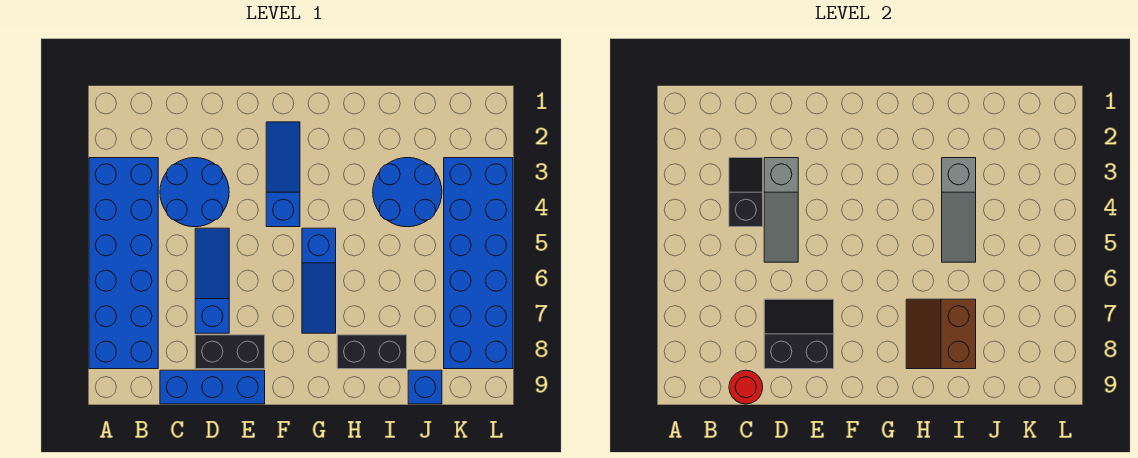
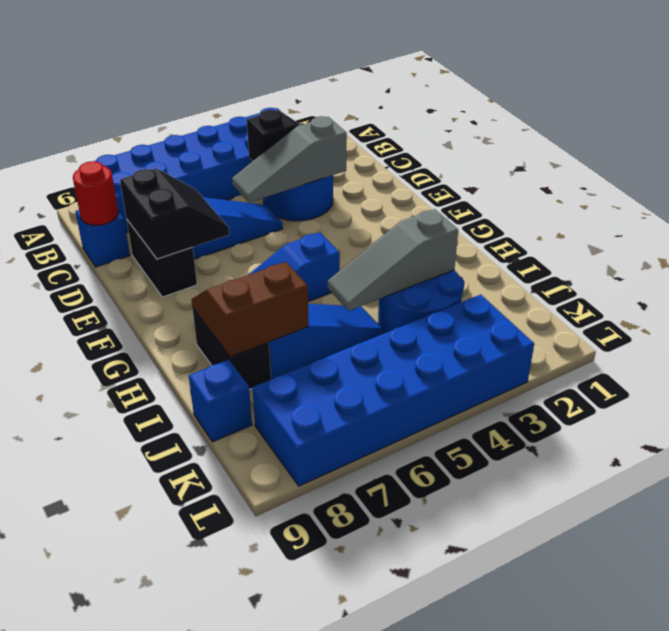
blue 1x3 brick [160,370,265,404] -> blue 1x1 brick [75,210,130,267]
blue 1x3 slope [266,122,300,227] -> blue 1x3 slope moved to [269,304,383,379]

